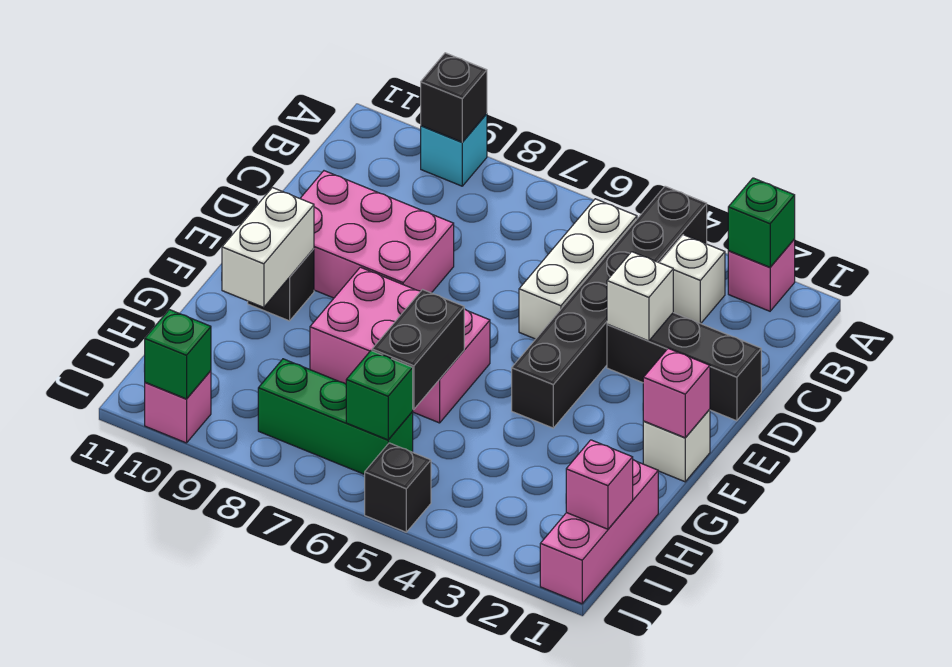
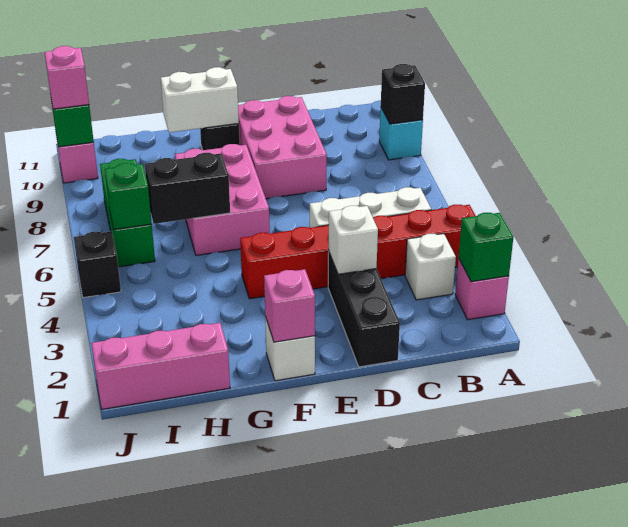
black 1x6 brick [512,186,707,428] -> red 1x6 brick [240,205,476,299]
pink 1x1 brick [566,440,633,529] -> pink 1x1 brick moved to [45,46,89,109]

